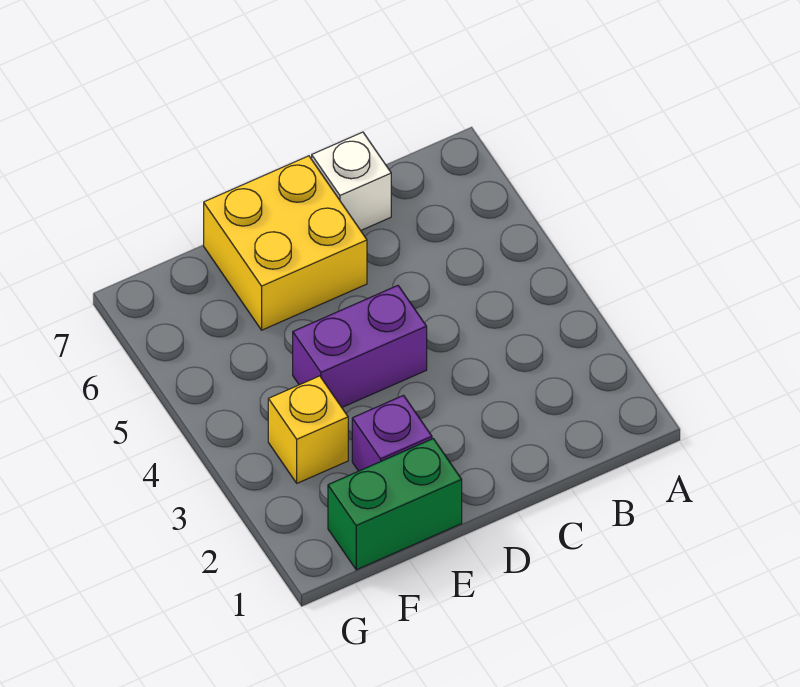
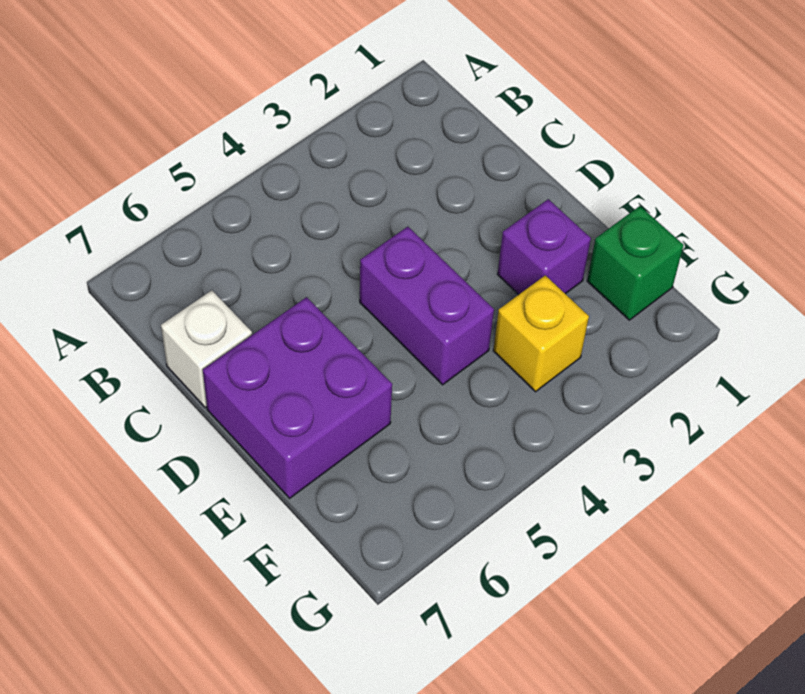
yellow 2x2 brick [204,156,367,330] -> purple 2x2 brick [203,297,392,498]
green 1x2 brick [328,439,462,570] -> green 1x1 brick [587,206,684,320]

